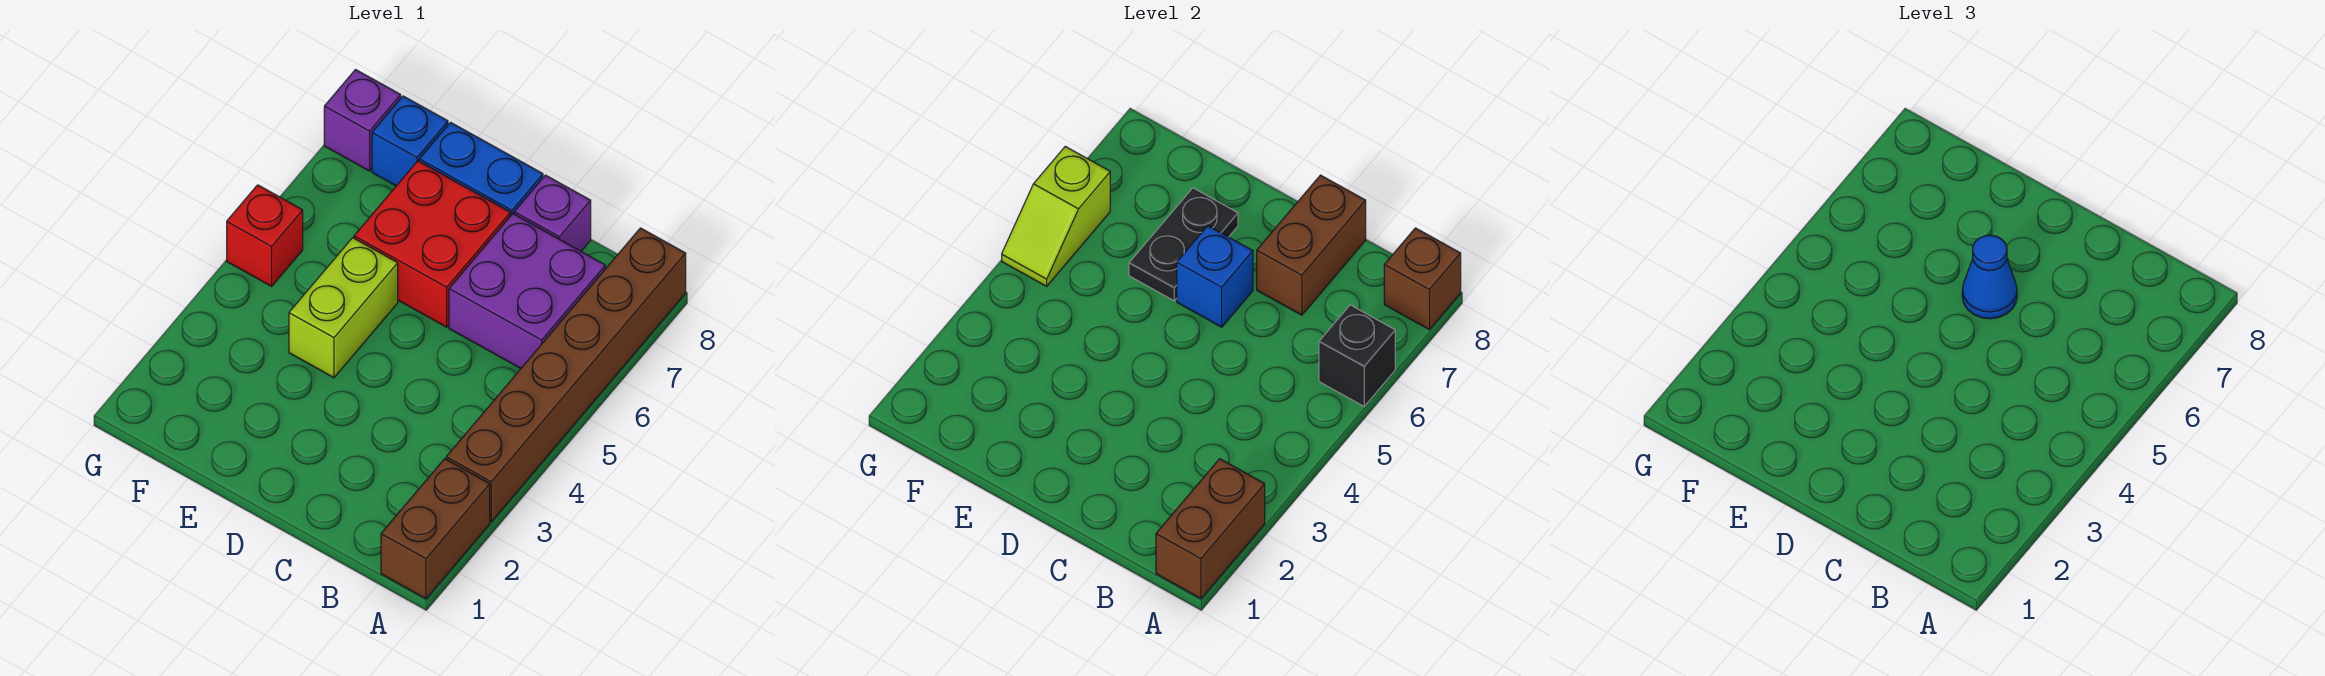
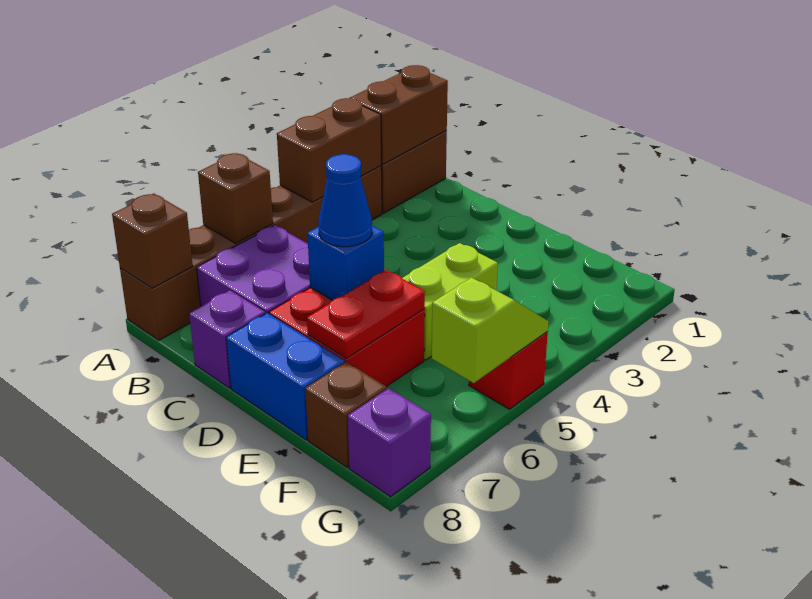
black 1x1 brick [1319,305,1395,406] -> brown 1x1 brick [198,153,273,243]
brown 1x2 brick [1257,175,1366,315] -> brown 1x2 brick moved to [277,98,381,202]
black 1x2 plate [1129,188,1238,301] -> red 1x2 plate [307,270,425,358]
blue 1x1 brick [372,96,448,186] -> brown 1x1 brick [305,362,387,468]

